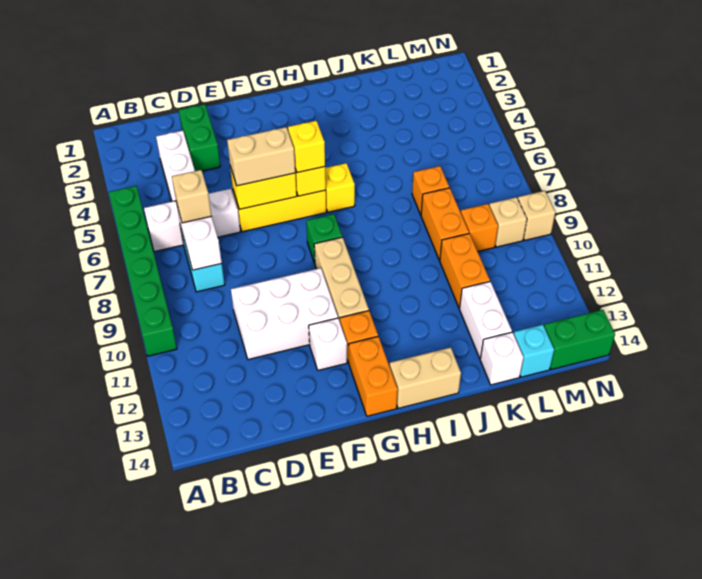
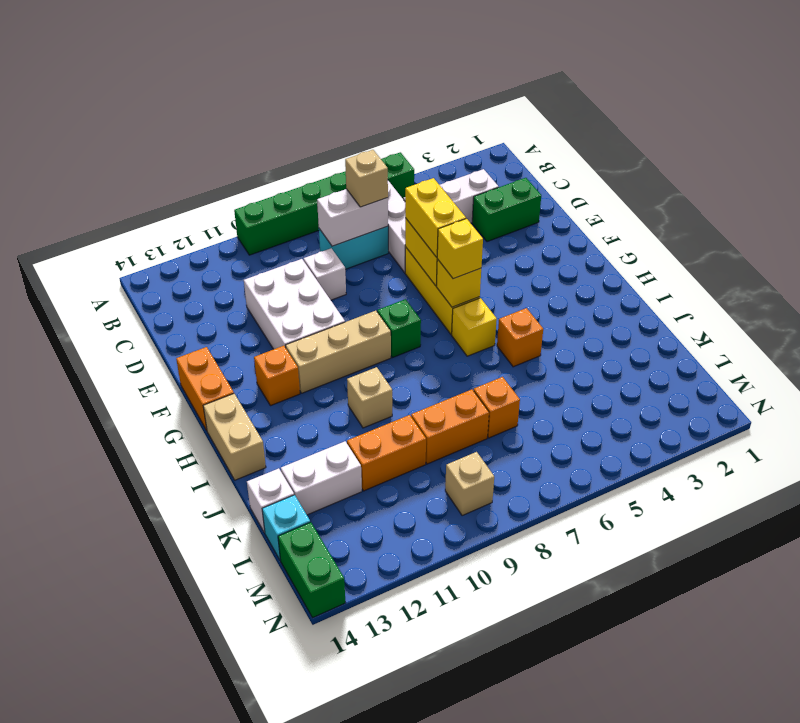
tan 1x2 brick [227,127,295,186] -> yellow 1x2 brick [405,178,466,257]
white 1x1 brick [309,318,347,370] -> white 1x1 brick moved to [304,248,346,300]
orange 1x2 brick [349,336,398,416] -> orange 1x2 brick turned to [176,347,234,430]
orange 1x1 brick [461,204,498,251] -> orange 1x1 brick moved to [497,308,543,367]
tan 1x1 brick [518,191,555,240] -> tan 1x1 brick moved to [347,367,392,428]

